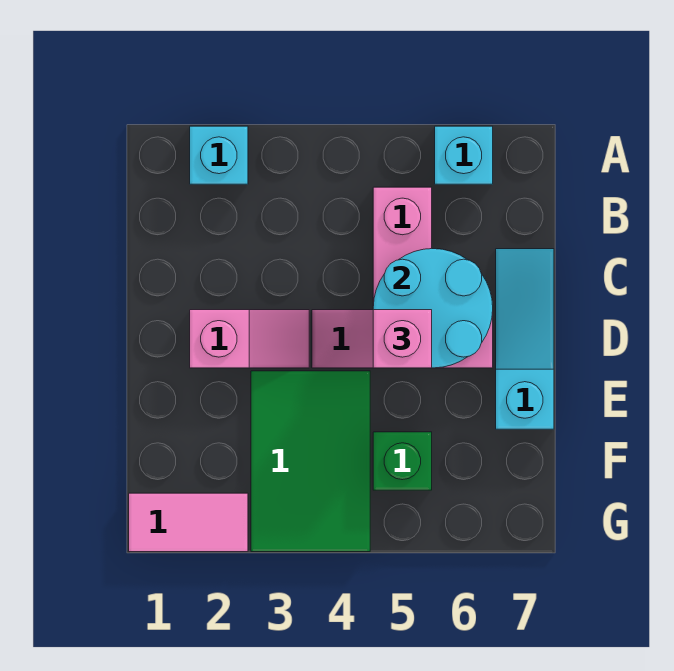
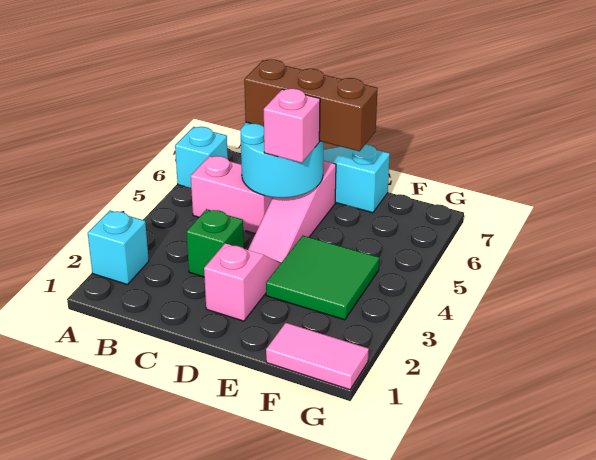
none -> brown 1x3 brick [244,60,378,151]
green 2x3 tile [251,371,370,552] -> green 2x2 tile [266,236,379,320]
green 1x1 brick [373,432,432,490] -> green 1x1 brick moved to [186,209,244,277]
pink 1x2 tile [129,493,248,552] -> pink 1x2 tile turned to [266,323,369,390]

